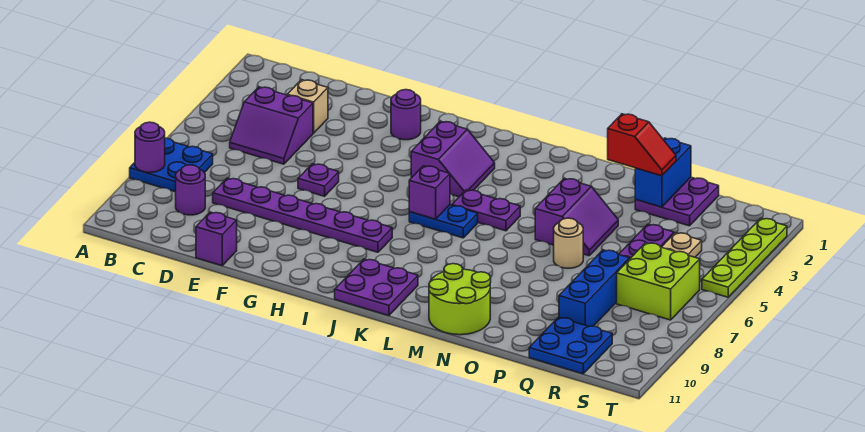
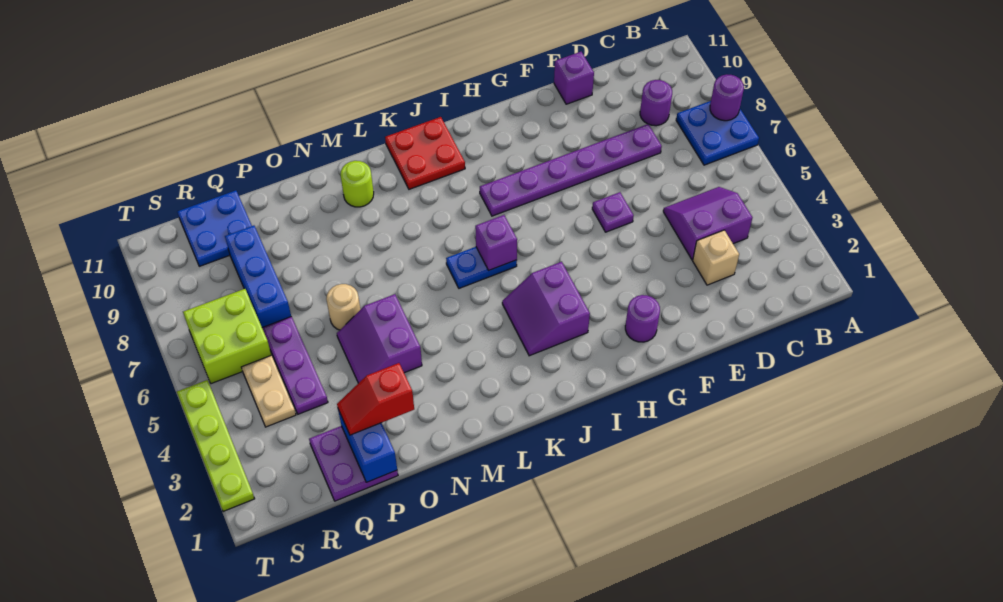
purple 2x2 plate [335,259,418,316] -> red 2x2 plate [385,117,465,189]
purple 1x2 plate [452,190,520,231] -> none
lime 2x2 round brick [429,264,491,335] -> lime 1x1 round brick [340,161,374,207]

